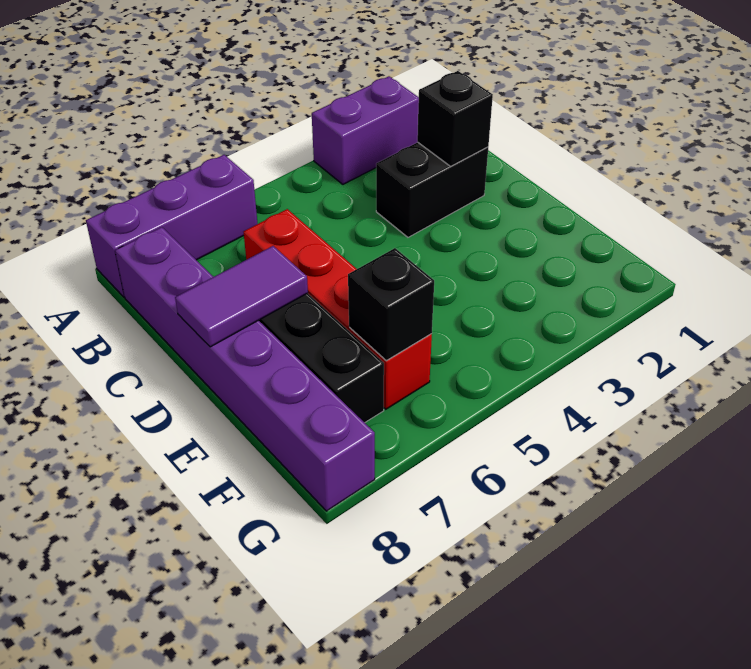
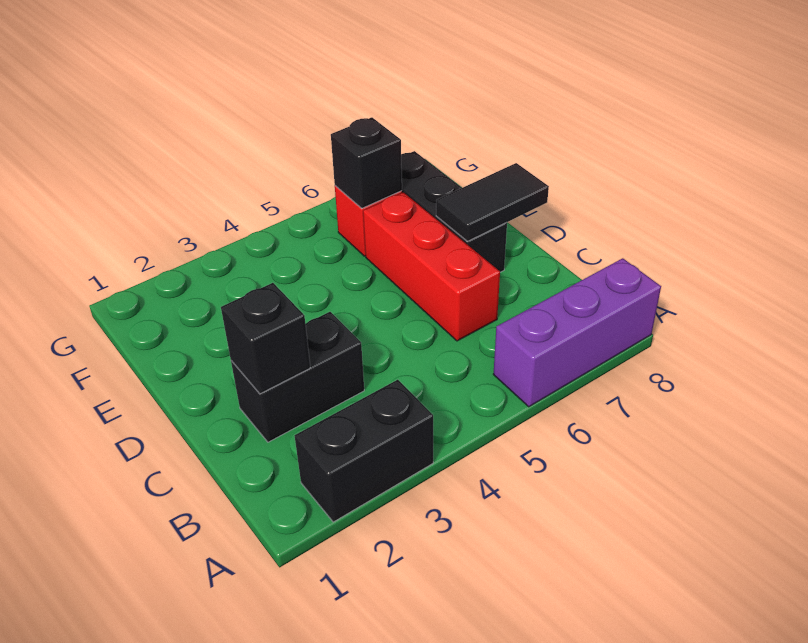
purple 1x2 brick [312,76,419,184] -> black 1x2 brick [295,380,433,522]
purple 1x6 brick [115,227,375,511] -> none
purple 1x2 tile [175,246,308,347] -> black 1x2 tile [436,163,549,241]

